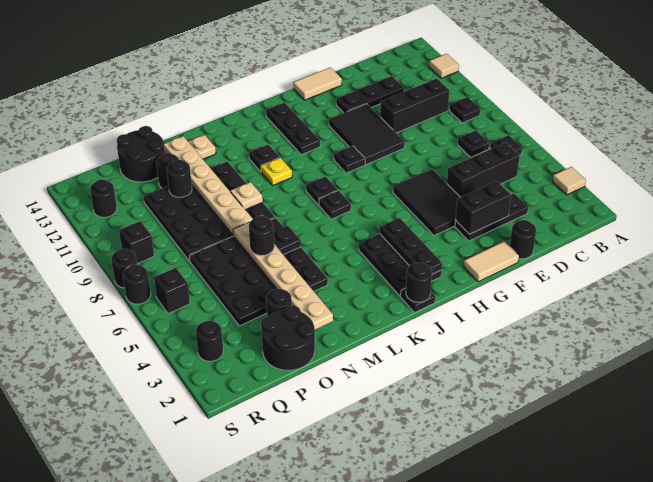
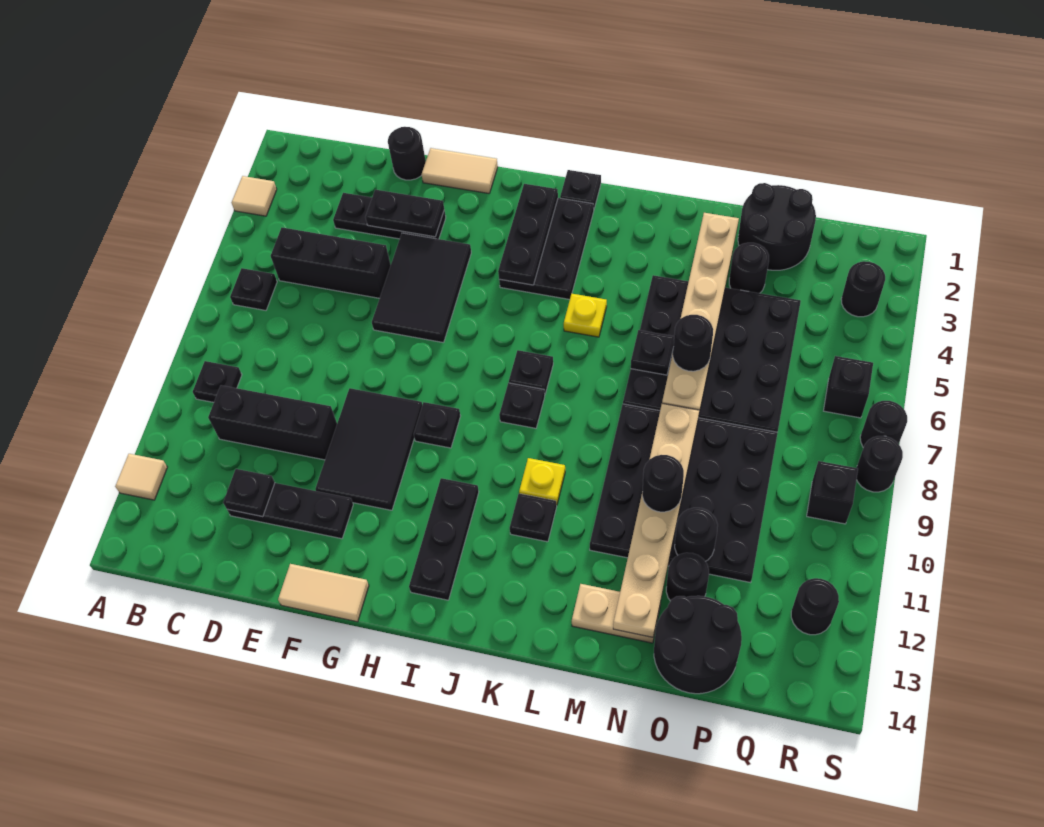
black 1x1 plate [458,131,489,157] -> black 1x1 plate moved to [223,469,275,517]
black 1x2 brick [455,181,511,234] -> black 1x2 plate [365,190,444,237]
black 1x1 round brick [406,262,432,302] -> black 1x1 round brick moved to [642,455,684,512]
none -> yellow 1x1 plate [564,294,607,337]
tan 1x1 plate [231,182,263,210] -> none

